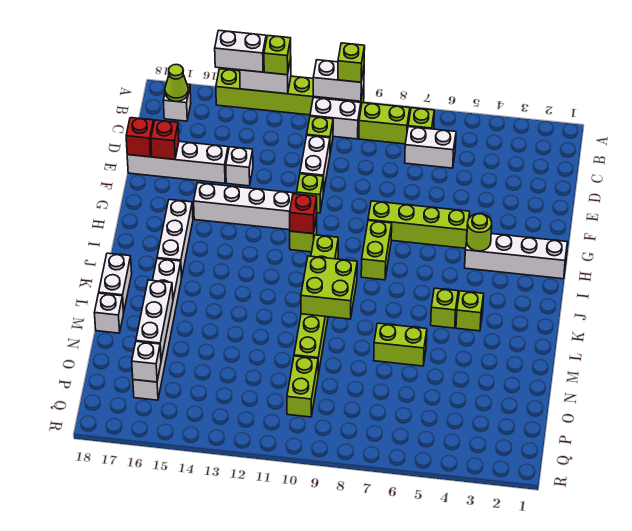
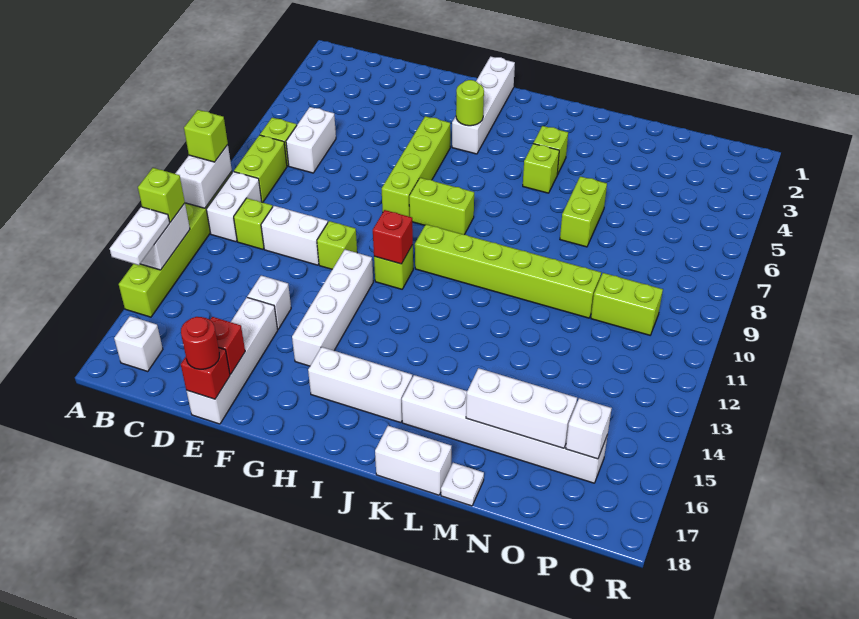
white 1x2 brick [215,30,266,72] -> white 1x2 plate [110,207,170,265]
lime 1x1 cone [165,65,188,101] -> none
none -> red 1x1 round brick [181,317,219,369]
lime 2x2 brick [301,256,357,319] -> none
white 1x1 brick [94,293,123,333] -> white 1x1 plate [441,463,484,506]

